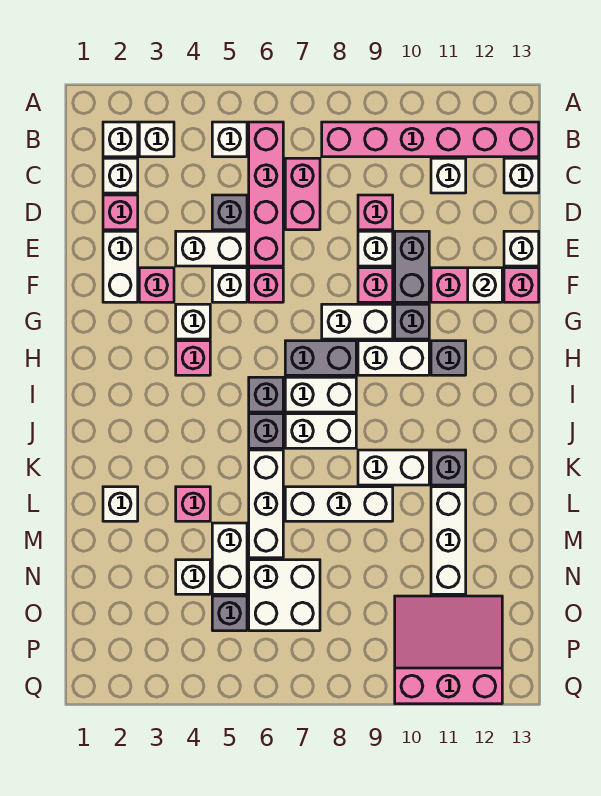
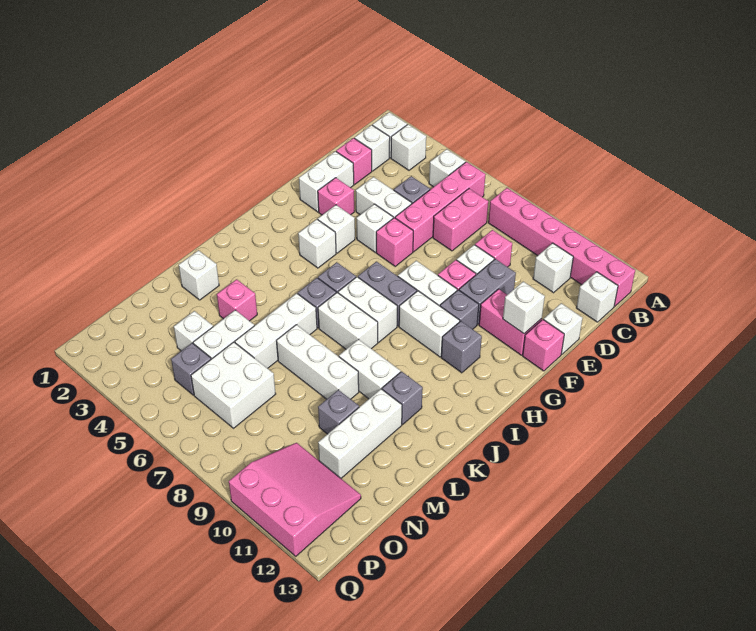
pink 1x1 brick [176,341,210,375] -> white 1x1 brick [298,219,336,268]
none -> grey 1x1 brick [318,390,359,434]

